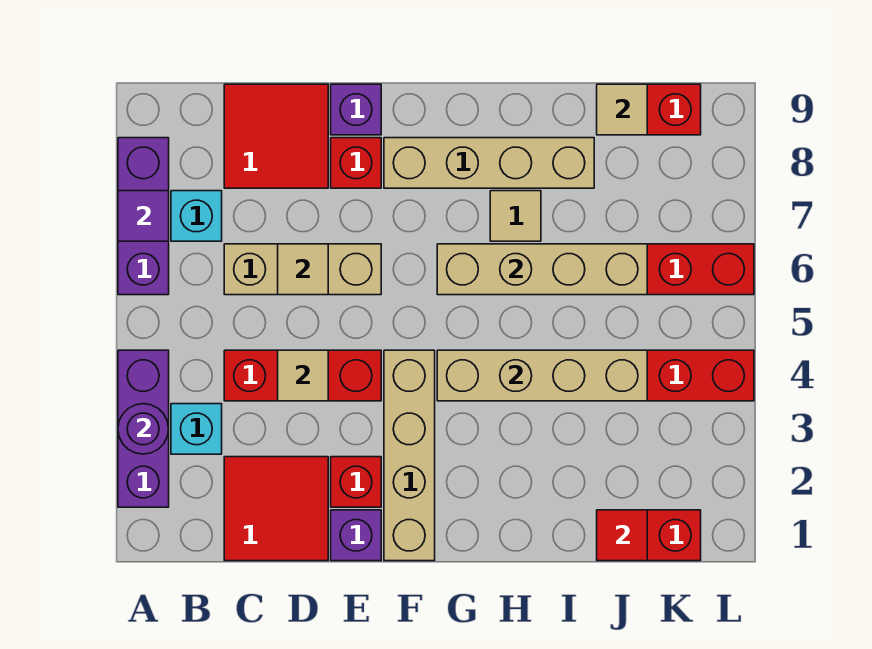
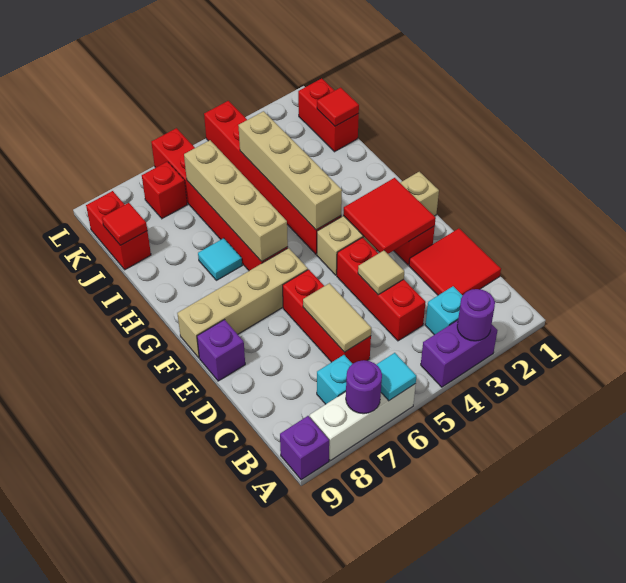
purple 1x3 brick [118,350,169,507] -> purple 1x2 brick [421,320,497,387]
purple 1x3 brick [118,138,169,295] -> white 1x3 brick [310,384,416,461]
none -> cyan 1x1 tile [376,353,416,401]
purple 1x1 tile [118,191,169,241] -> purple 1x1 round brick [346,360,382,414]
tan 1x3 brick [224,244,381,295] -> red 1x3 brick [283,270,371,364]
red 2x2 tile [224,84,328,188] -> red 2x2 tile moved to [343,178,436,254]
tan 1x1 tile [278,244,328,295] -> tan 1x2 tile [303,283,371,352]
purple 1x1 brick [331,510,381,561] -> purple 1x1 brick moved to [280,416,329,480]
red 1x1 brick [331,138,381,188] -> red 1x1 brick moved to [142,162,187,219]
tan 1x4 brick [384,138,594,188] -> tan 1x4 brick turned to [177,248,308,358]
tan 1x1 tile [490,191,541,241] -> cyan 1x1 tile [198,238,242,280]
tan 1x1 tile [597,84,647,135] -> red 1x1 tile [102,203,147,245]

